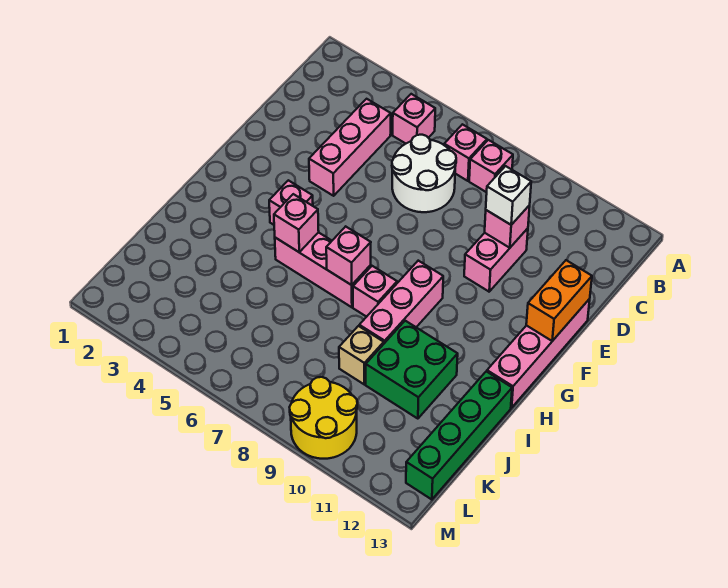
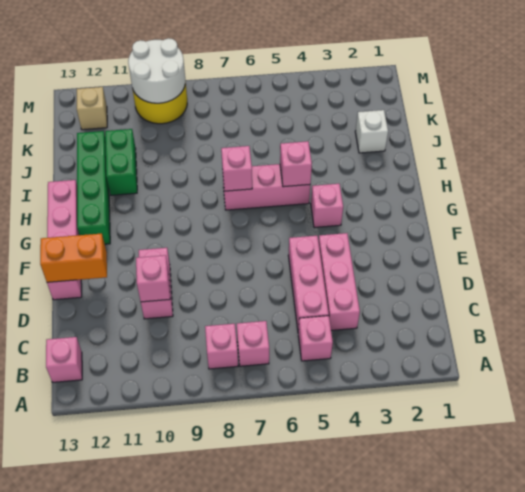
white 2x2 round brick [392,135,456,212] -> white 2x2 round brick moved to [128,38,185,103]
white 1x1 brick [486,166,531,225] -> white 1x1 brick moved to [355,110,388,153]
orange 1x2 brick [526,260,592,341] -> orange 1x2 brick turned to [40,233,107,282]
pink 1x3 brick [359,261,443,343] -> pink 1x3 brick moved to [288,236,329,329]
pink 1x1 brick [353,266,397,317] -> pink 1x1 brick moved to [46,337,82,382]
green 2x2 brick [366,321,458,419] -> green 1x2 brick [105,129,137,195]
green 1x4 brick [406,371,512,500] -> green 1x4 brick moved to [77,131,110,244]
tan 1x1 brick [339,326,384,384] -> tan 1x1 brick moved to [77,87,107,130]

